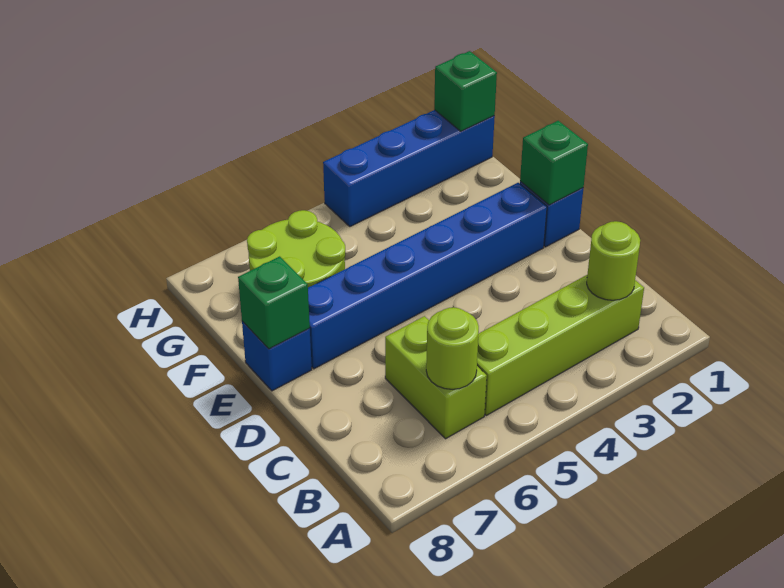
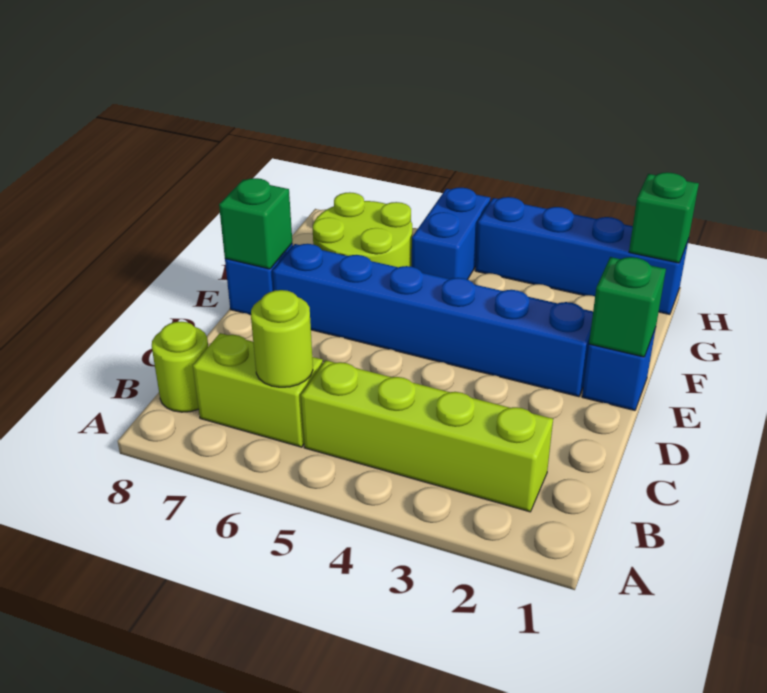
lime 1x1 round brick [587,221,640,300] -> lime 1x1 round brick moved to [152,322,208,412]
lime 1x2 brick [385,316,487,439] -> lime 1x2 brick turned to [193,333,323,447]
none -> blue 1x2 brick [412,188,491,280]

